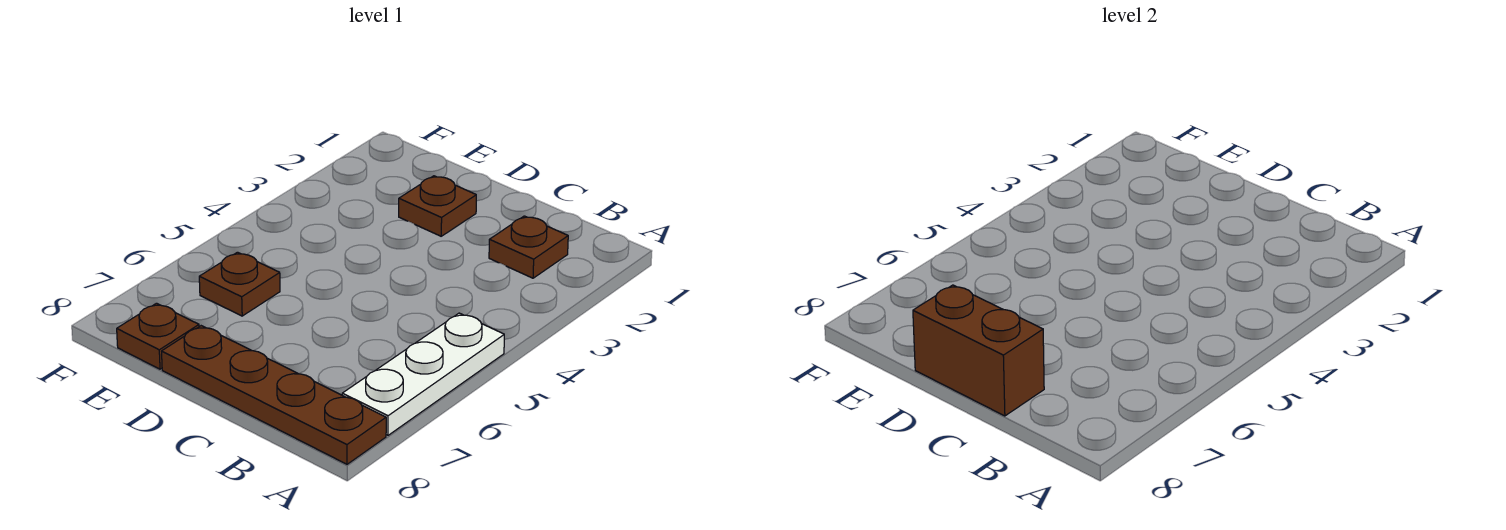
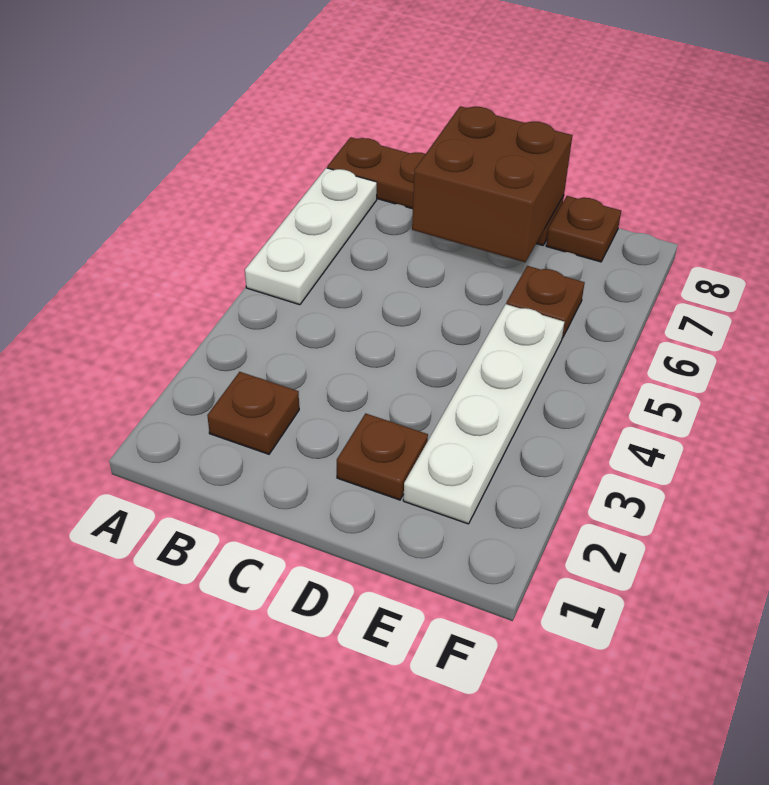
brown 1x2 brick [913,285,1044,416] -> brown 2x2 brick [412,106,572,262]
none -> white 1x4 plate [403,304,564,524]

